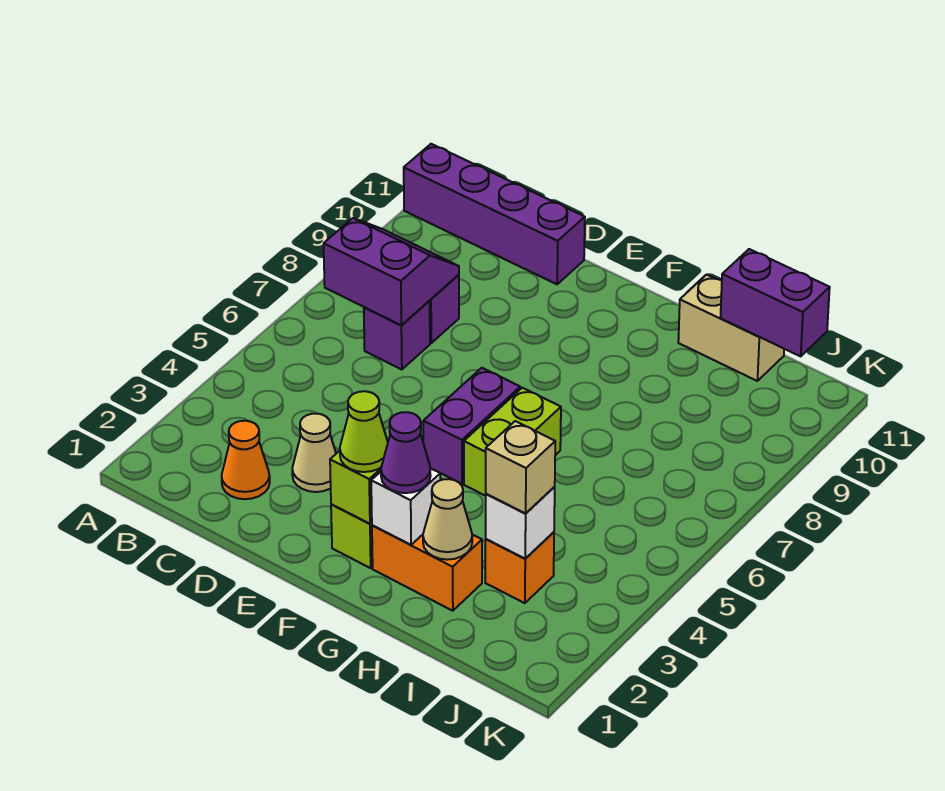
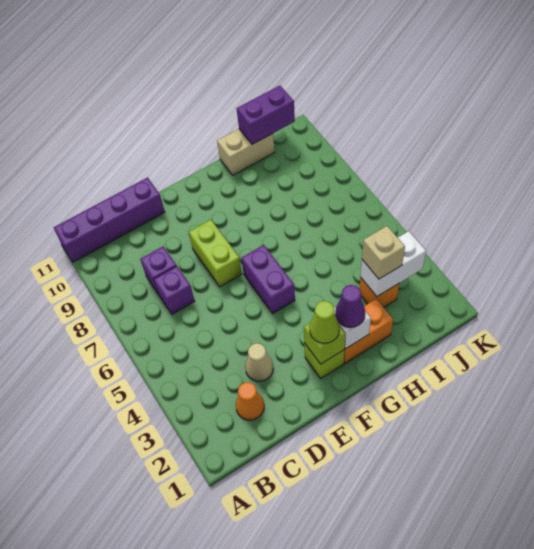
purple 2x2 slope [324,218,459,325] -> none
lime 1x2 brick [464,388,561,496] -> lime 1x2 brick moved to [189,220,242,287]
tan 1x1 cone [423,479,472,560] -> none
white 1x1 brick [486,487,555,559] -> white 1x2 brick [360,231,426,296]

